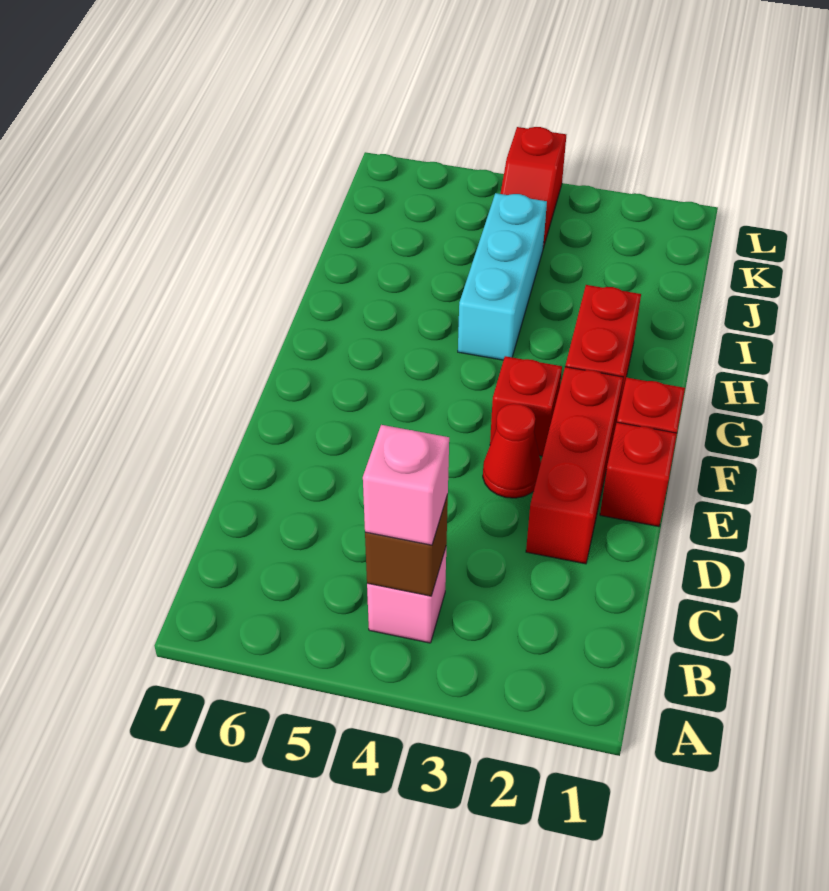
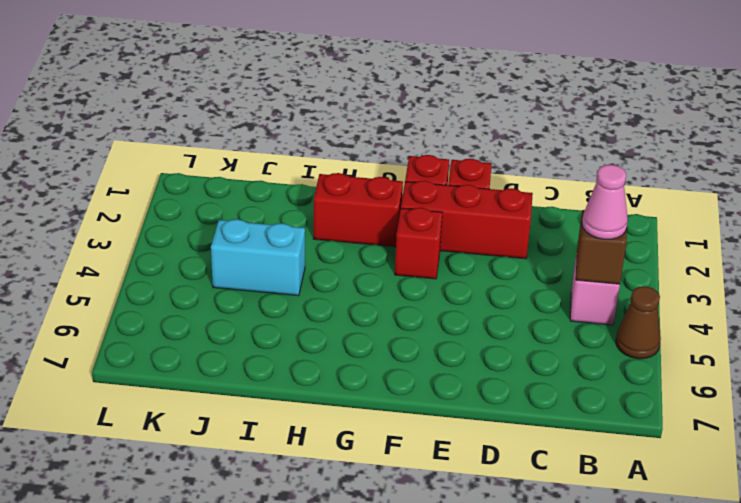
none -> brown 1x1 cone [616,286,661,359]
pink 1x1 brick [363,425,449,545] -> pink 1x1 cone [582,165,628,239]
red 1x1 cone [483,404,541,498] -> none
cyan 1x3 brick [458,193,547,360] -> cyan 1x2 brick [211,219,305,296]
red 1x2 slope [500,127,566,248] -> none

